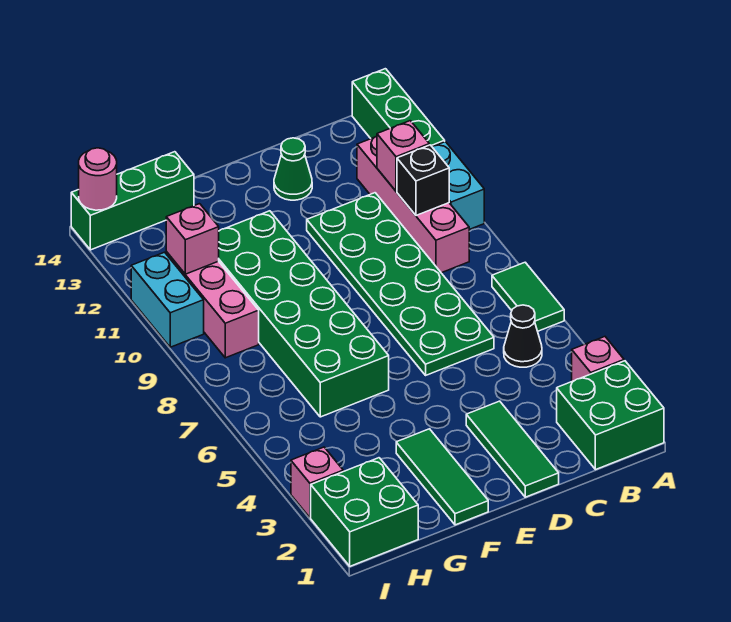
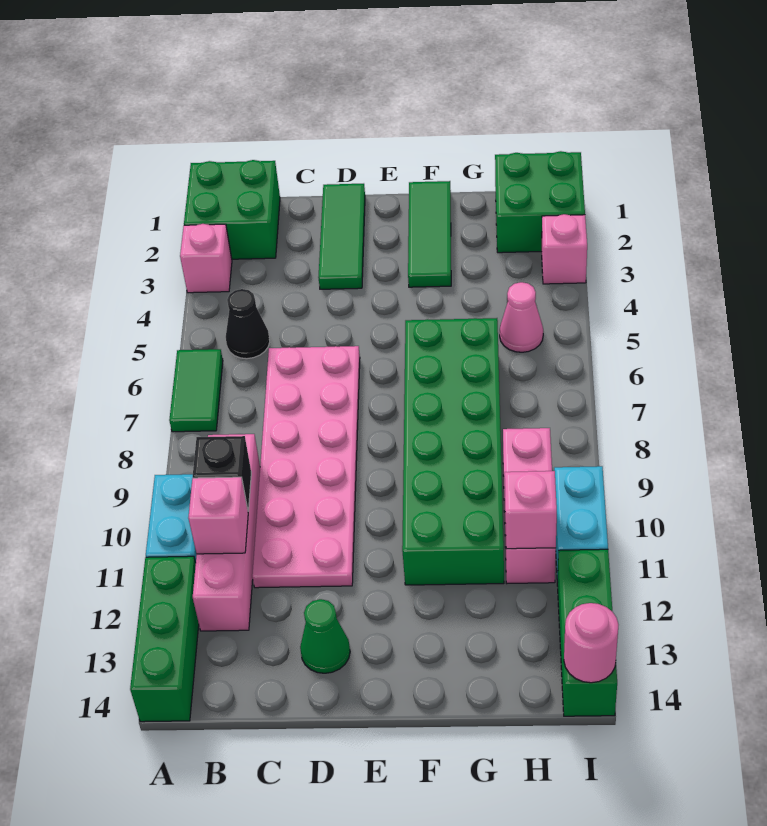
green 2x6 plate [307,193,494,375] -> pink 2x6 plate [252,346,360,588]
green 1x3 brick [71,152,194,250] -> green 1x3 brick turned to [557,549,617,716]
none -> pink 1x1 cone [500,282,543,352]

